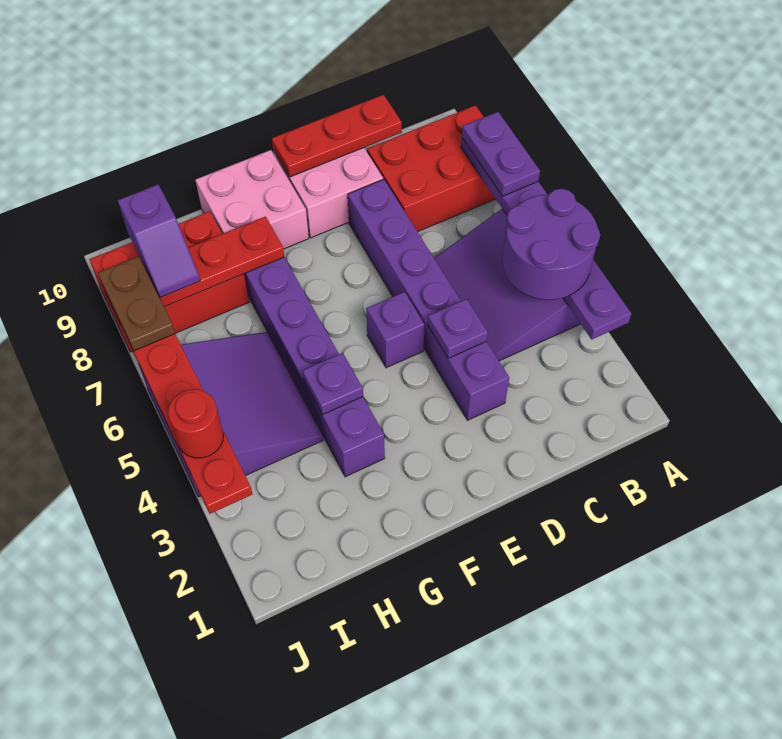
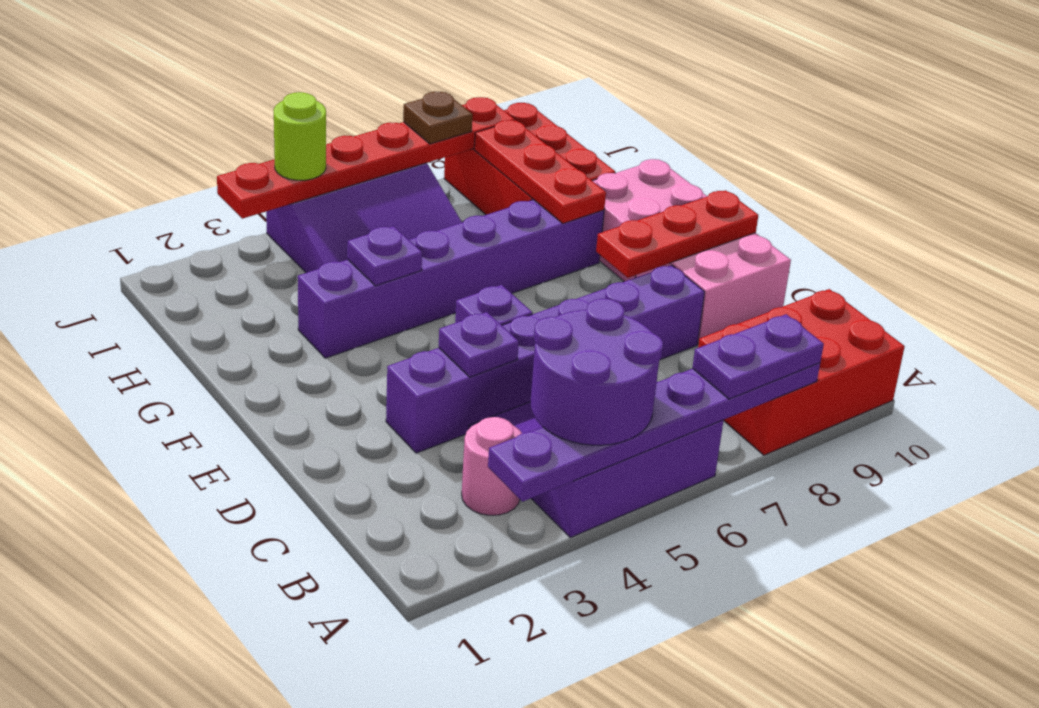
red 2x3 brick [367,105,495,232] -> red 2x3 brick turned to [698,289,905,455]
none -> pink 1x1 round brick [462,417,522,515]
red 1x3 plate [272,95,402,177] -> red 1x3 plate turned to [596,190,758,278]
purple 1x2 slope [118,185,200,298] -> none
red 1x1 round brick [168,389,223,458] -> lime 1x1 round brick [274,92,326,180]
brown 1x2 plate [98,256,175,351] -> brown 1x1 plate [403,91,473,144]

